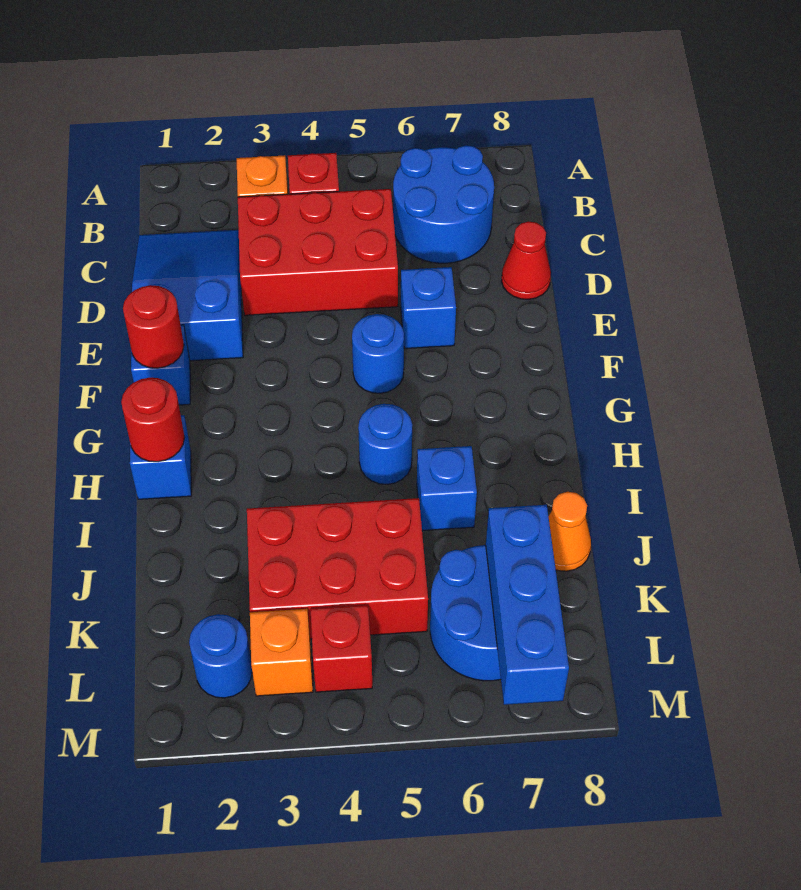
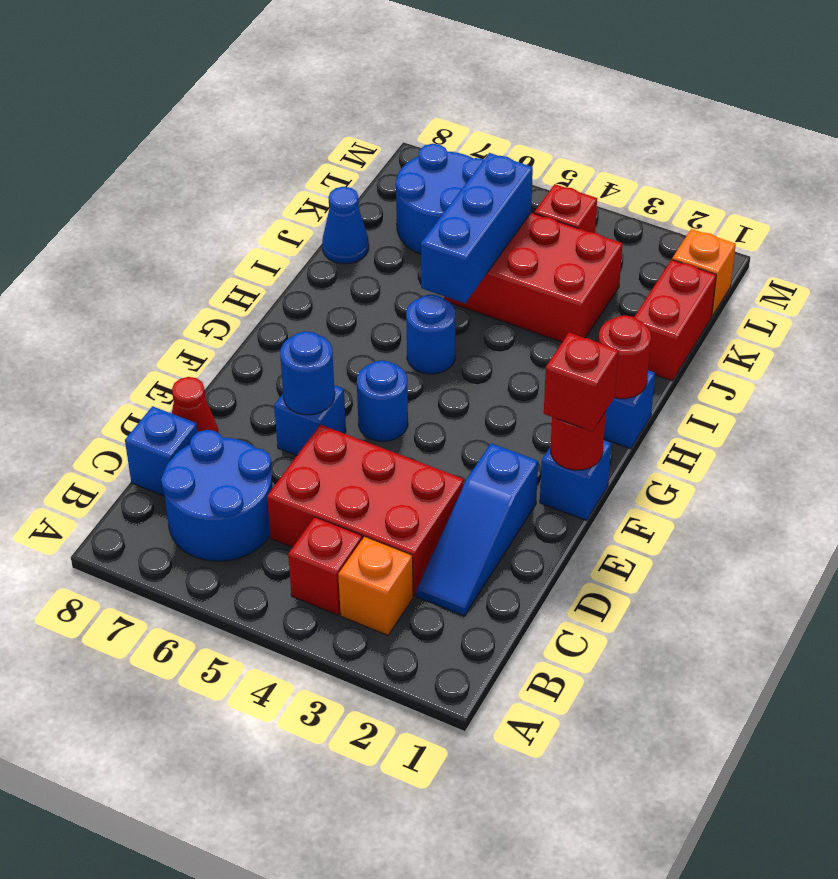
blue 2x3 slope [132,230,243,361] -> blue 1x3 slope [417,443,538,616]
none -> red 1x1 brick [544,333,618,432]
blue 1x1 brick [417,446,477,530] -> blue 1x1 brick moved to [125,406,197,496]
none -> red 1x2 brick [634,260,716,381]
orange 1x1 cone [548,492,591,571] -> blue 1x1 cone [322,187,369,264]
blue 1x3 brick [486,505,569,705] -> blue 1x3 brick moved to [421,153,533,303]
blue 1x1 round brick [189,614,252,698] -> blue 1x1 round brick moved to [280,331,335,415]
orange 1x1 brick [250,609,313,696] -> orange 1x1 brick moved to [672,229,736,316]

